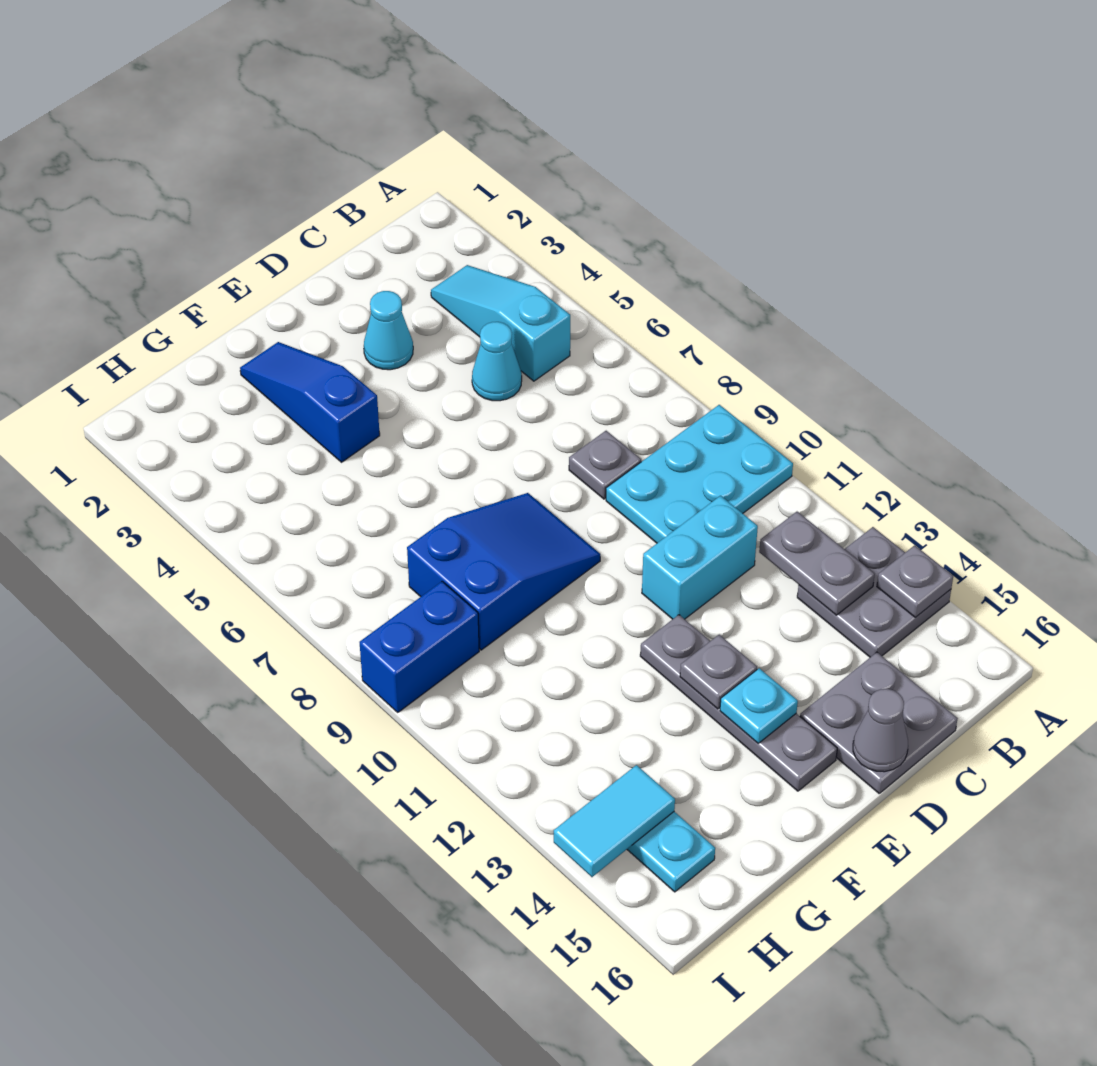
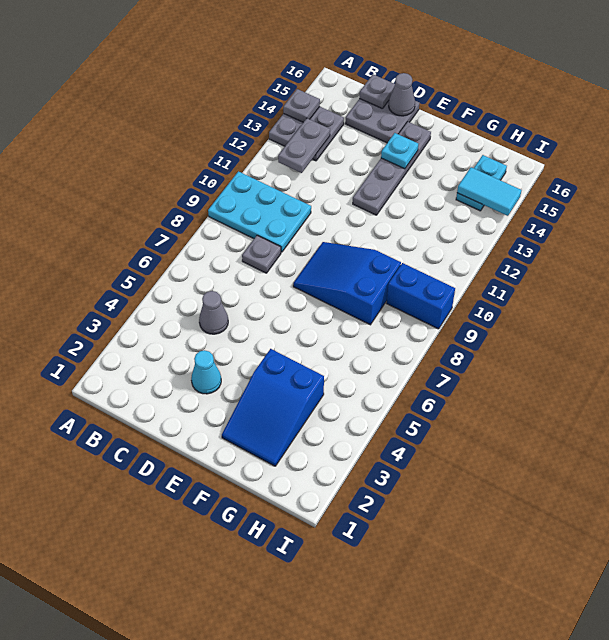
cyan 1x3 slope [431,265,570,381] -> none
cyan 1x1 cone [472,322,522,401] -> grey 1x1 cone [199,291,228,334]
cyan 1x2 brick [642,496,758,619] -> none
grey 1x1 plate [680,635,757,709] -> grey 1x1 plate moved to [359,75,395,109]
blue 1x3 slope [240,342,380,462] -> blue 2x3 slope [222,349,324,466]

